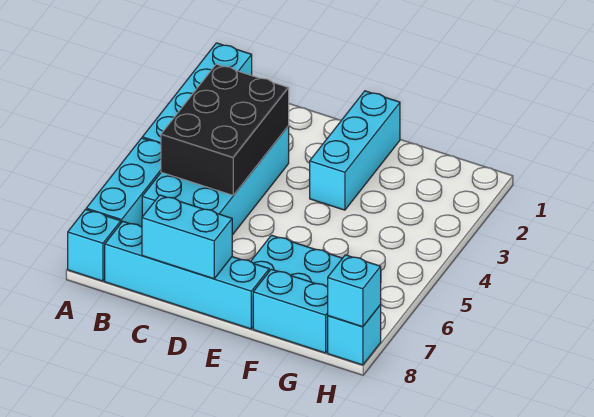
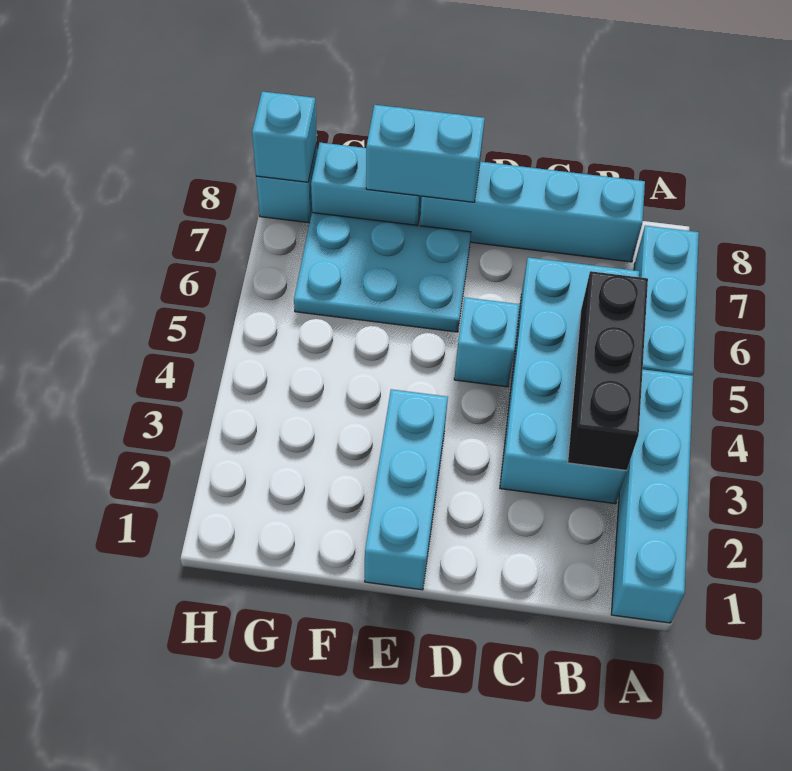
cyan 1x1 brick [68,209,121,281] -> cyan 1x1 brick moved to [454,297,520,387]
black 2x3 brick [161,64,289,195] -> black 1x3 brick [568,271,648,471]
cyan 1x2 brick [142,195,232,279] -> cyan 1x2 brick moved to [366,105,485,202]

